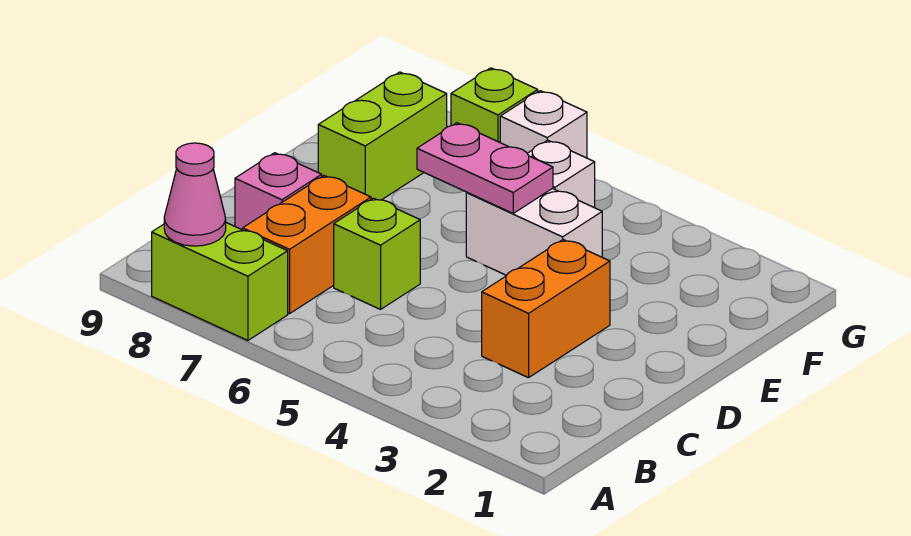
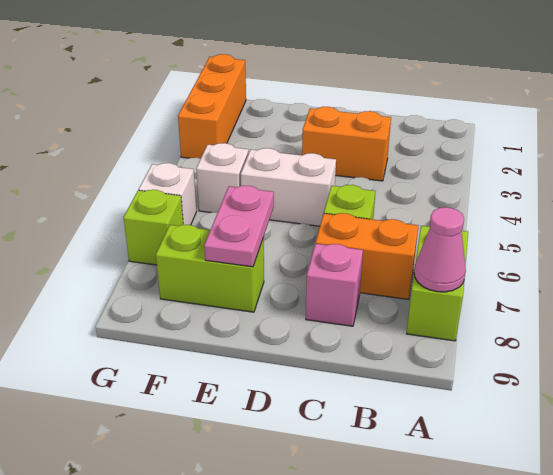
white 1x2 brick [466,188,602,275] -> white 1x2 brick turned to [241,148,336,226]
pink 1x2 plate [417,123,553,213] -> pink 1x2 plate moved to [204,186,274,267]
none -> orange 1x3 brick [178,54,246,159]

